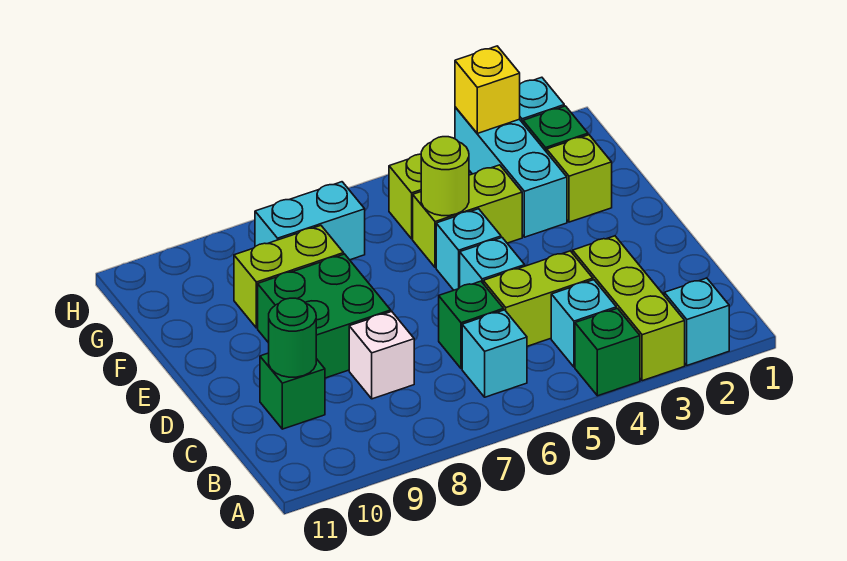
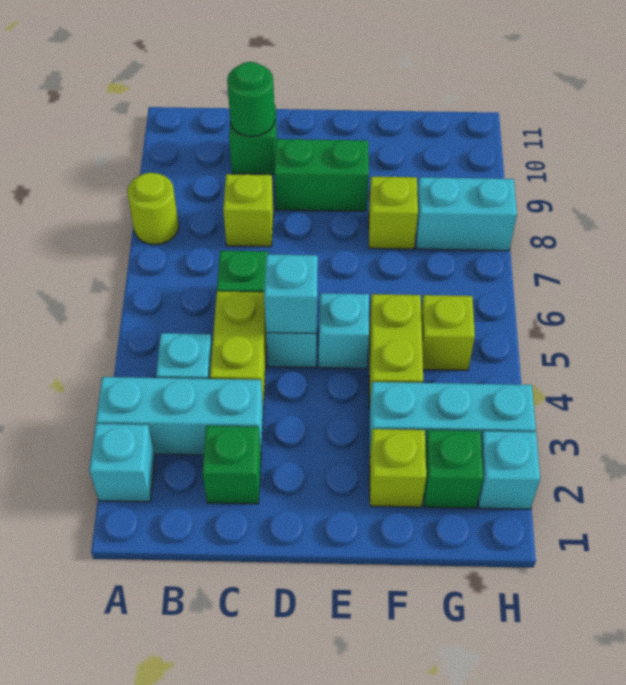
lime 1x3 brick [573,236,685,381] -> cyan 1x3 brick [96,377,263,455]
green 1x1 brick [575,308,640,396] -> green 1x1 brick moved to [202,426,261,504]
cyan 1x1 brick [462,310,527,397] -> cyan 1x1 brick moved to [264,254,318,334]
white 1x1 brick [349,311,414,399] -> lime 1x1 brick [223,174,273,247]
green 2x2 brick [258,254,391,378] -> green 1x2 brick [274,139,369,211]
lime 1x1 round brick [421,137,469,216] -> lime 1x1 round brick moved to [127,173,179,245]
lime 1x2 brick [234,226,344,328] -> lime 1x1 brick [369,177,418,249]
cyan 1x2 brick [255,182,365,260] -> cyan 1x2 brick turned to [416,177,517,251]
yellow 1x1 brick [455,46,520,133] -> none

